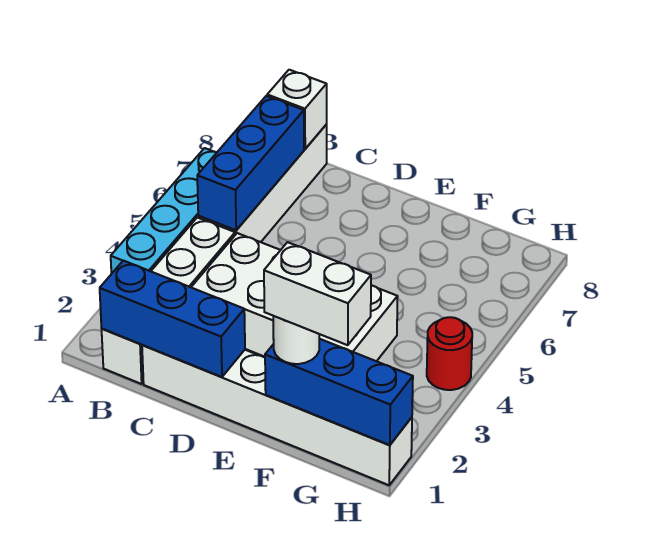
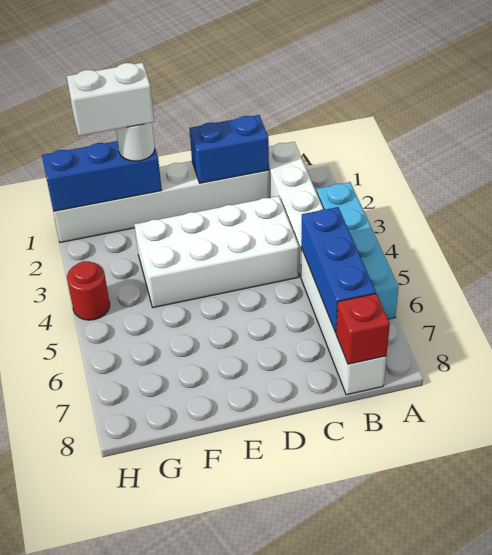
blue 1x3 brick [100,261,245,377] -> blue 1x2 brick [189,115,269,183]
white 1x1 brick [267,70,327,149] -> red 1x1 brick [336,294,390,364]

